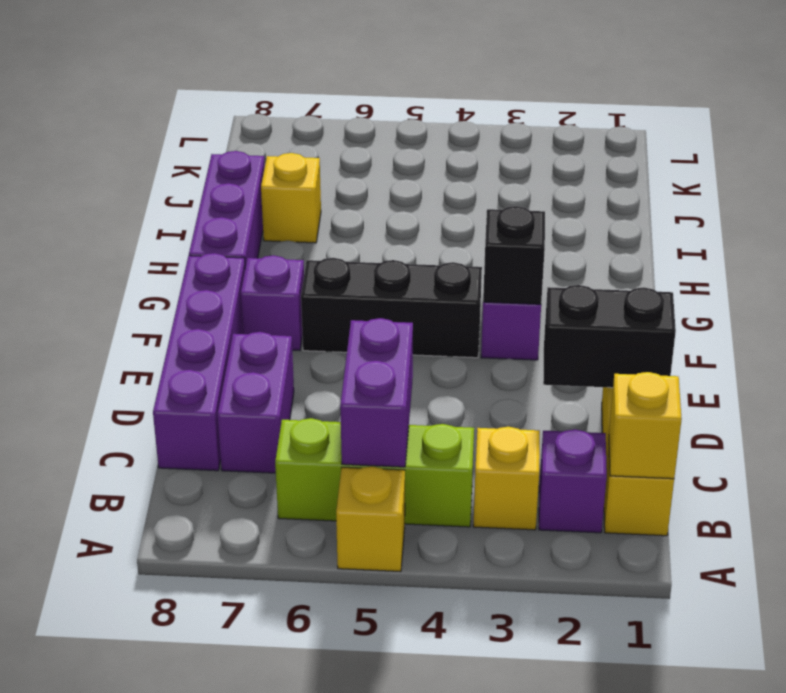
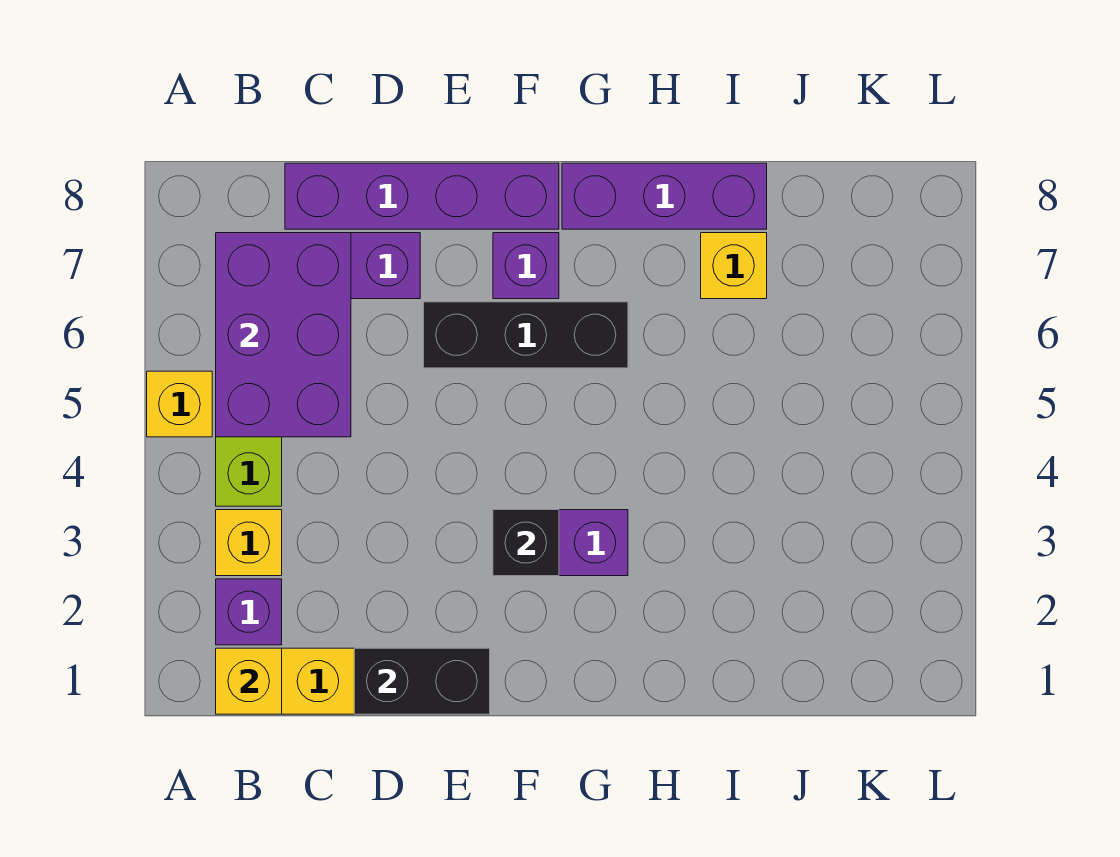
purple 1x2 brick [340,318,413,467] -> purple 2x3 brick [216,233,351,437]
black 1x2 brick [543,285,676,388] -> black 1x2 brick turned to [354,648,490,714]
black 1x3 brick [301,258,482,358] -> black 1x3 brick turned to [424,302,628,368]

